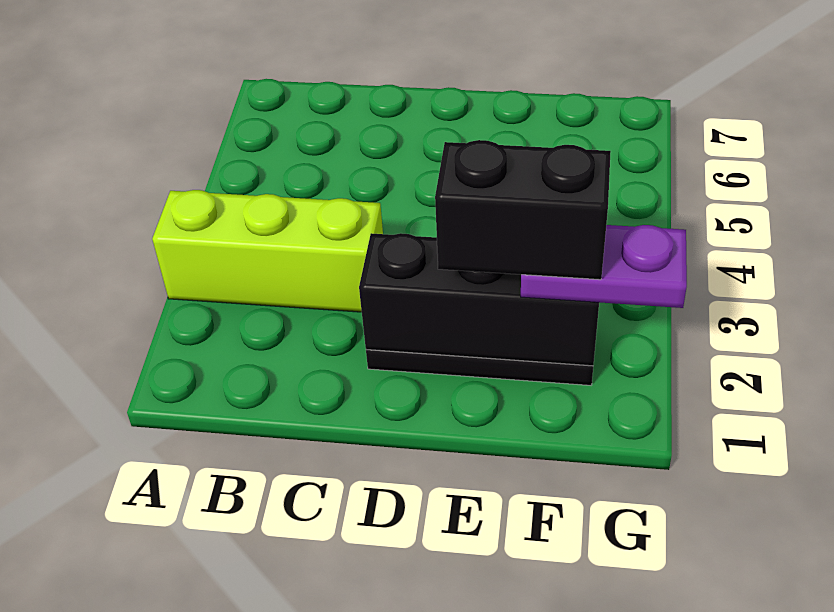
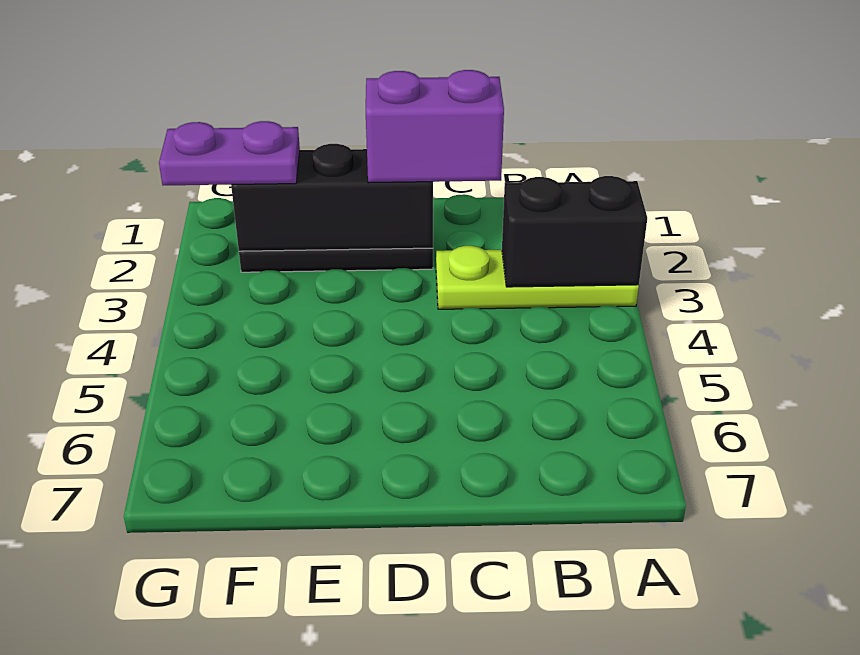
lime 1x3 brick [152,190,383,312] -> lime 1x3 plate [436,246,639,309]
none -> purple 1x2 brick [366,70,504,183]
black 1x2 brick [435,140,611,280] -> black 1x2 brick moved to [502,176,647,287]

